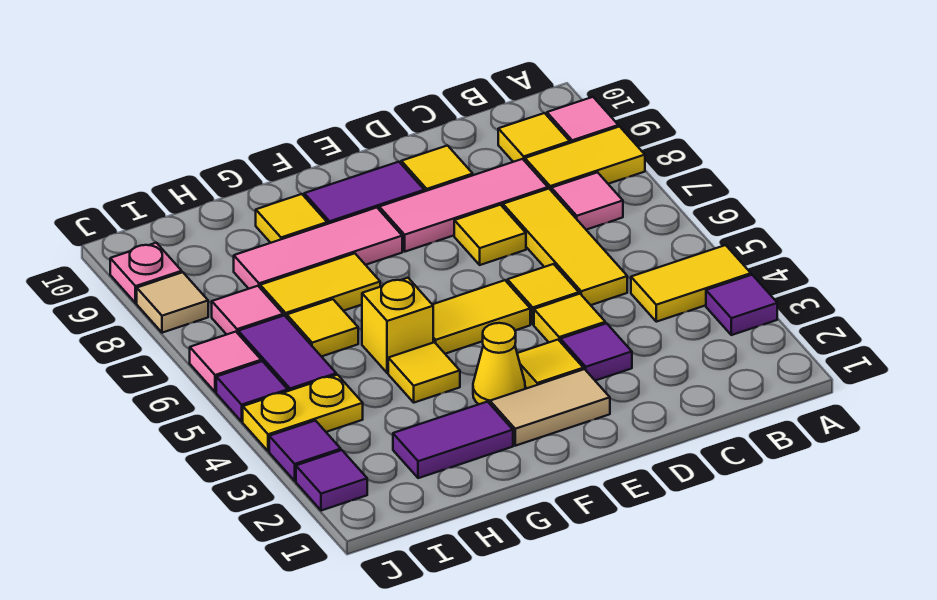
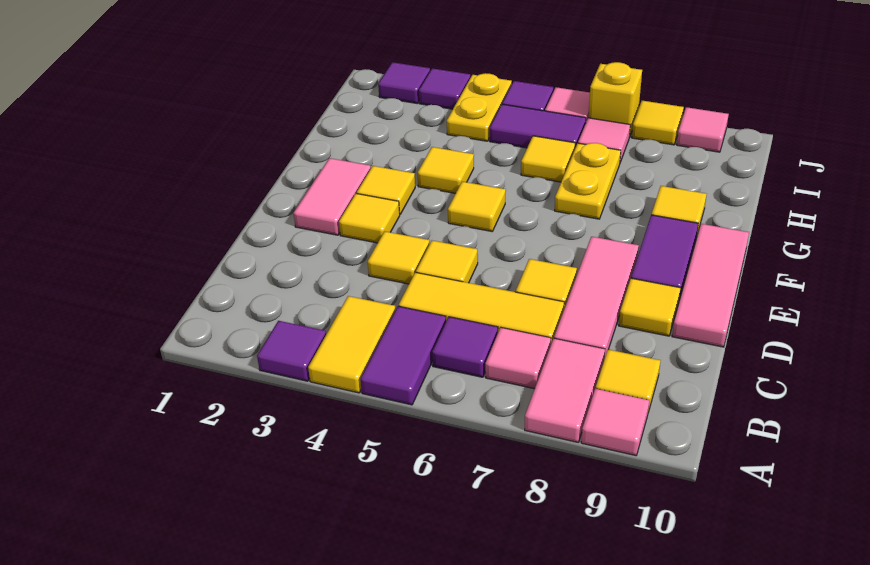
yellow 1x2 tile [525,127,645,190] -> pink 1x2 tile [525,338,605,442]
purple 1x1 tile [560,323,632,381] -> purple 1x1 tile moved to [432,317,498,377]
tan 1x2 tile [490,369,610,446] -> pink 1x2 tile [294,158,371,235]
yellow 1x2 tile [432,280,530,354] -> yellow 1x1 tile [448,182,506,231]
yellow 1x1 cone [473,323,525,404] -> yellow 1x1 tile [357,166,415,214]
pink 1x3 tile [234,208,402,289] -> pink 1x3 tile moved to [672,224,749,347]
purple 1x2 tile [393,402,513,478] -> purple 1x2 tile moved to [361,306,446,405]
yellow 1x1 brick [362,278,433,373] -> yellow 1x1 brick moved to [589,62,642,137]
yellow 1x2 tile [260,253,380,318] -> yellow 1x2 plate [555,143,621,219]
tan 1x1 tile [137,272,208,333] -> yellow 1x1 tile [632,101,684,145]
pink 1x1 plate [110,243,182,303] -> pink 1x1 tile [677,107,729,152]

